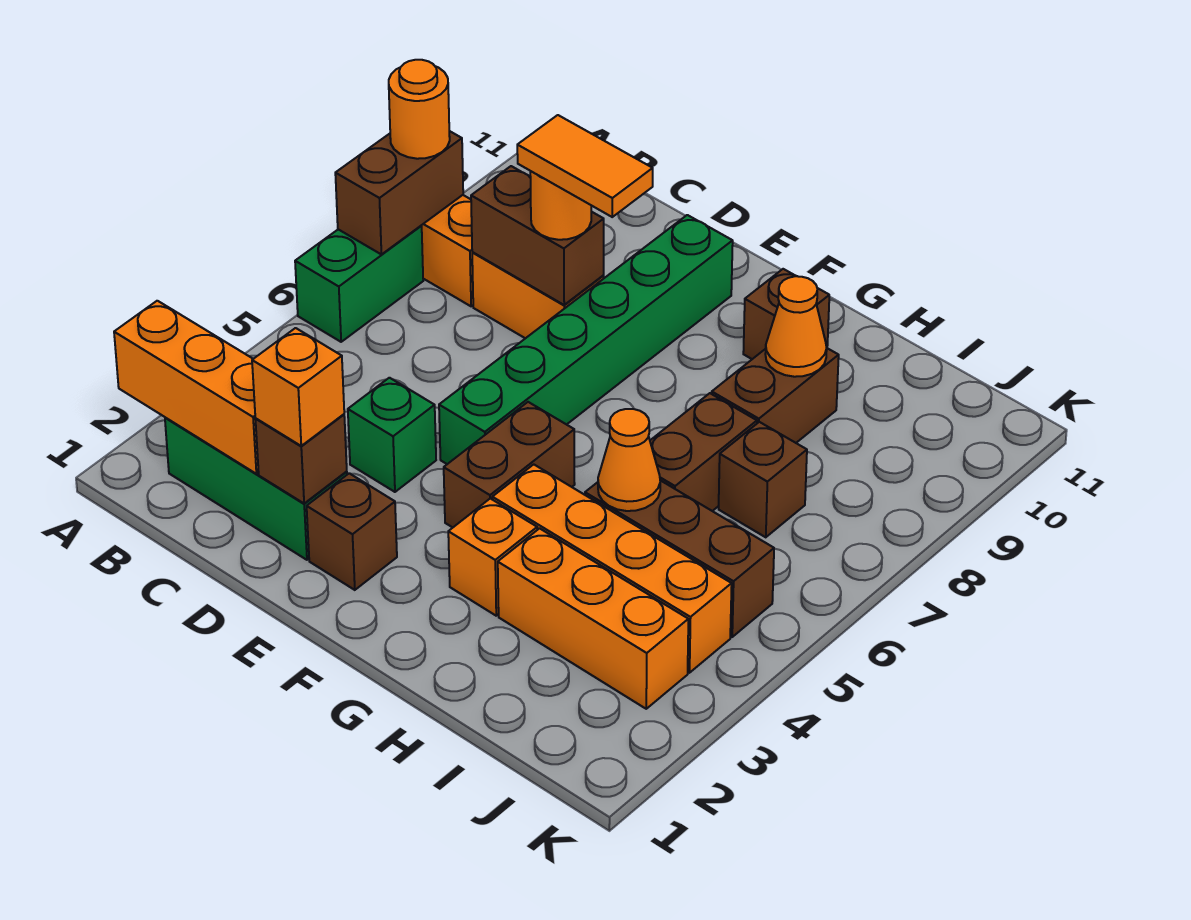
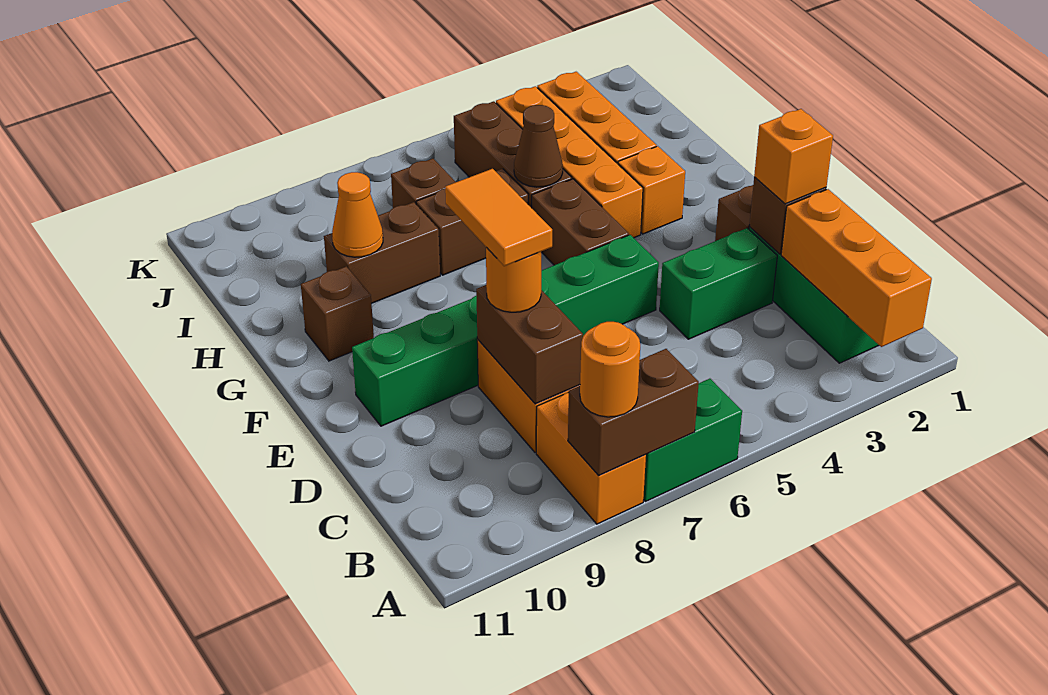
green 1x1 brick [348,378,436,492] -> green 1x2 brick [660,228,777,339]
brown 1x2 brick [444,402,575,527] -> brown 1x2 brick turned to [532,179,629,265]
orange 1x1 cone [598,409,660,511] -> brown 1x1 cone [514,105,563,187]

